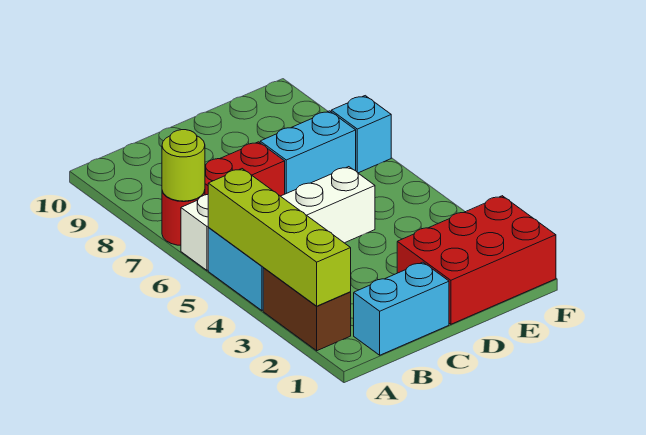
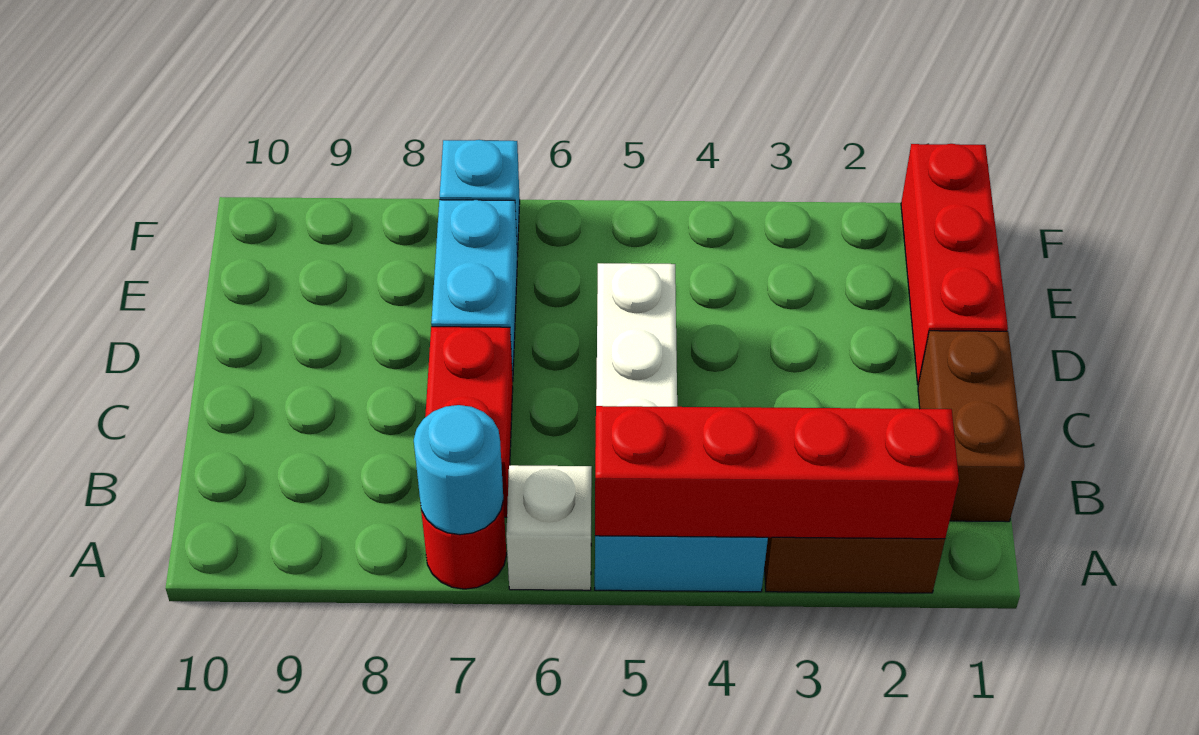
lime 1x4 brick [208,169,351,306] -> red 1x4 brick [595,406,959,539]
lime 1x1 round brick [162,130,205,201] -> cyan 1x1 round brick [414,405,503,535]
cyan 1x2 brick [354,262,449,355] -> brown 1x2 brick [918,331,1025,522]
red 2x3 brick [397,196,556,324] -> red 1x3 brick [901,144,1008,385]

